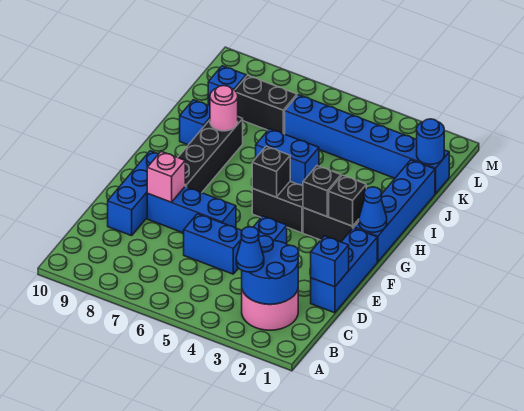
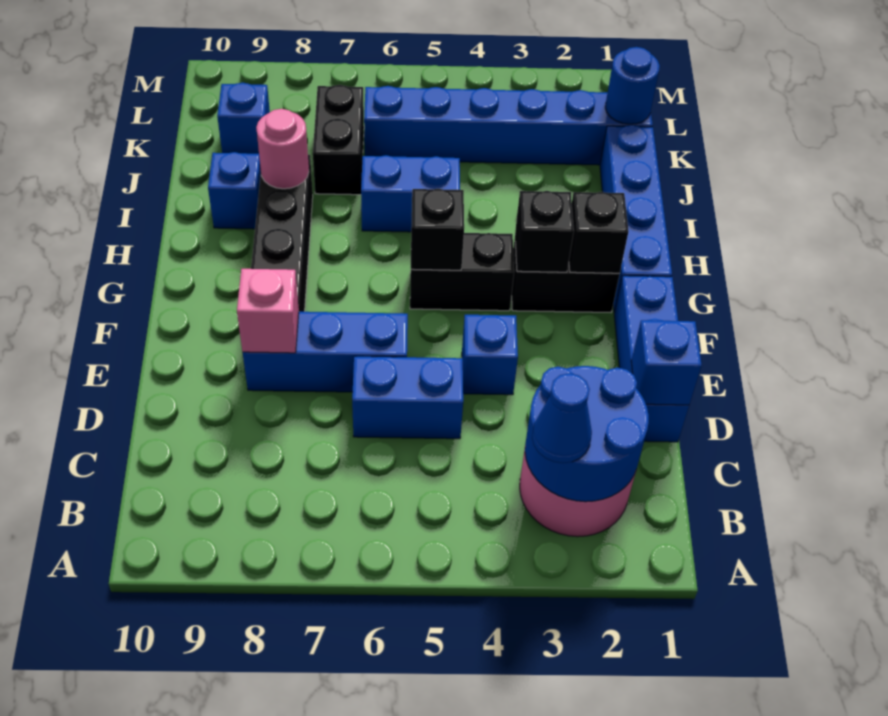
blue 1x3 brick [108,151,159,236] -> none
blue 1x1 cone [359,187,387,232] -> none
black 1x2 brick [235,75,297,134] -> black 1x2 brick turned to [313,85,364,195]

